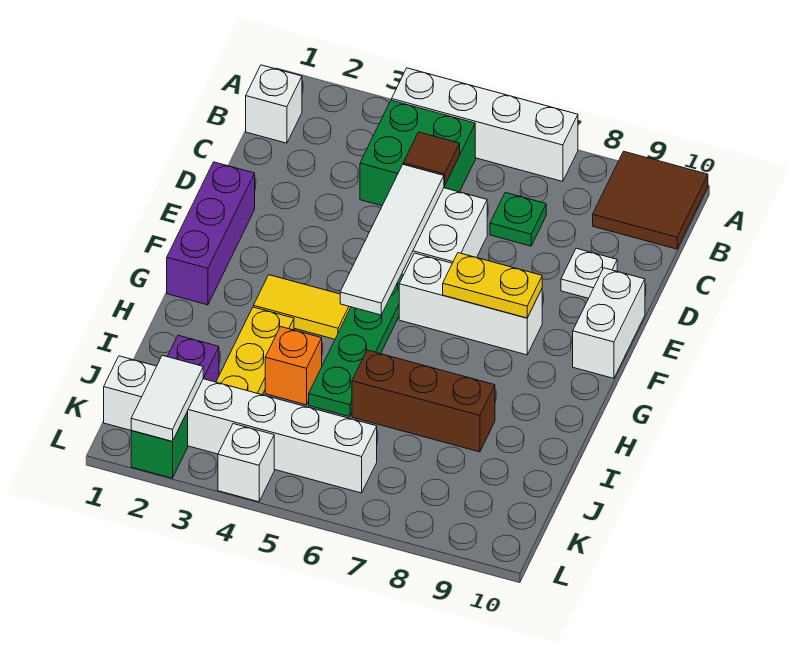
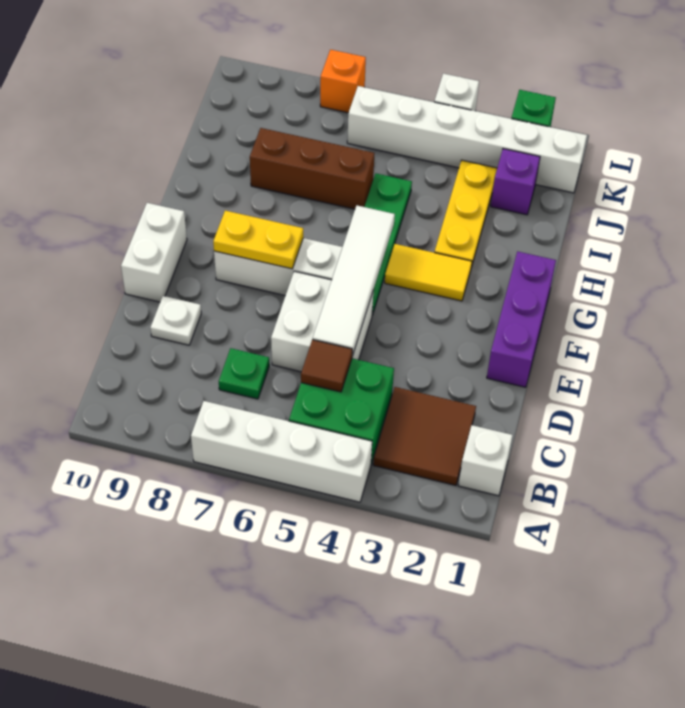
brown 2x2 tile [593,151,708,249] -> brown 2x2 tile moved to [373,387,476,485]
orange 1x1 brick [265,327,322,405] -> orange 1x1 brick moved to [320,50,366,113]
white 1x2 tile [131,355,203,442] -> none

